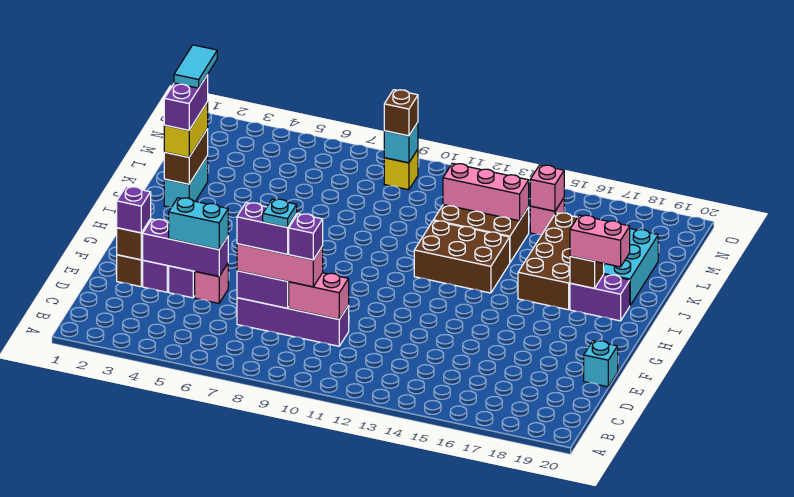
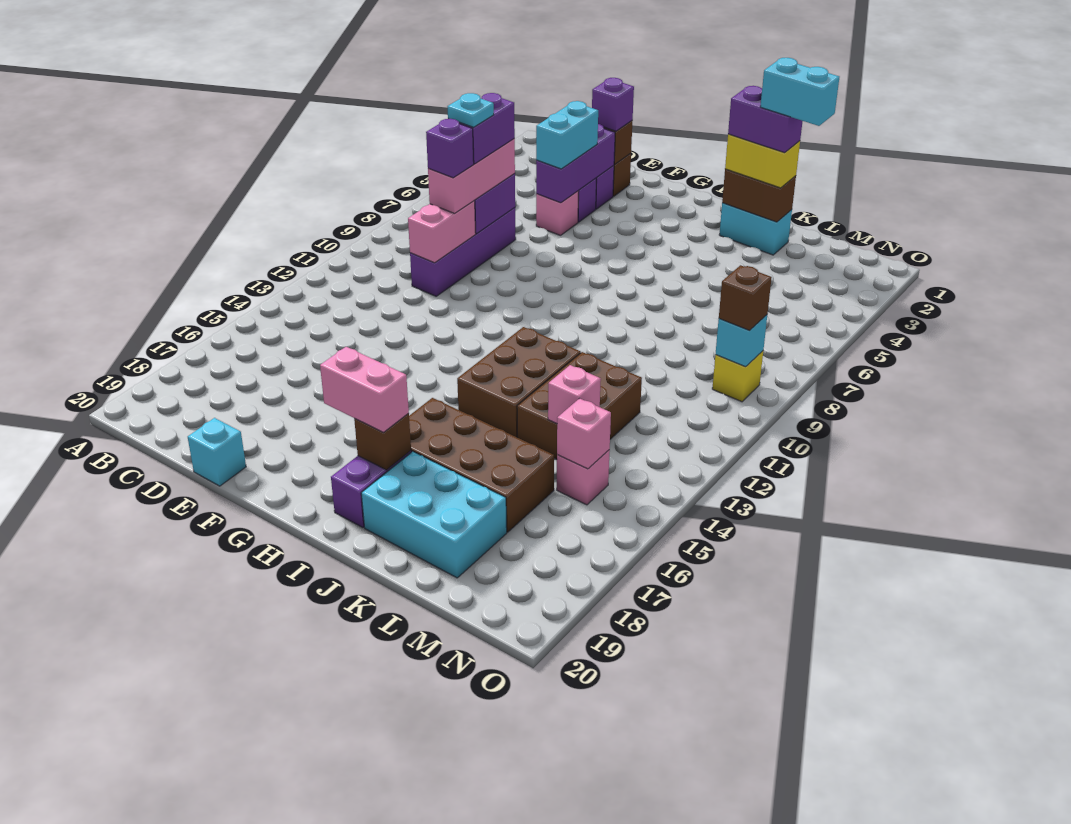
pink 1x2 brick [570,215,630,267] -> pink 1x2 brick turned to [320,347,409,433]
cyan 1x2 tile [174,45,217,88] -> cyan 1x2 brick [760,58,839,126]
pink 1x3 brick [443,163,529,221] -> pink 1x1 brick [548,365,601,424]

